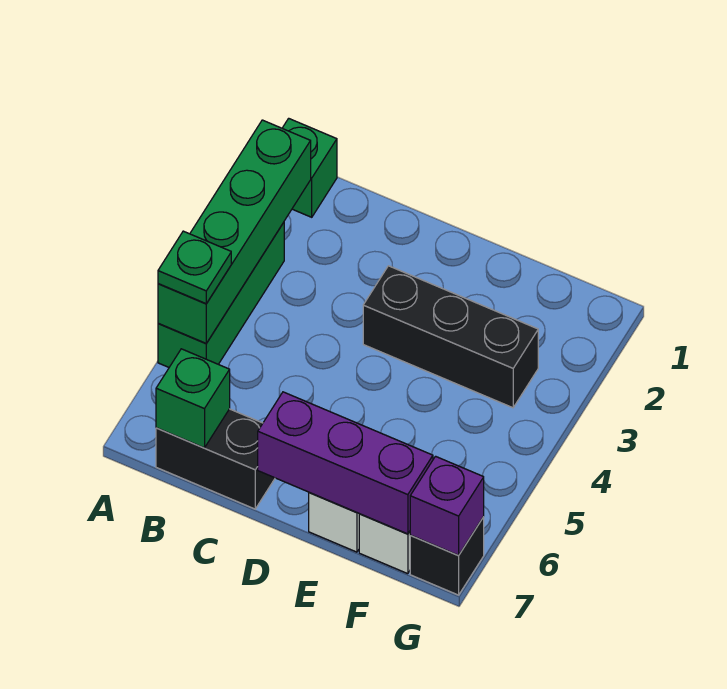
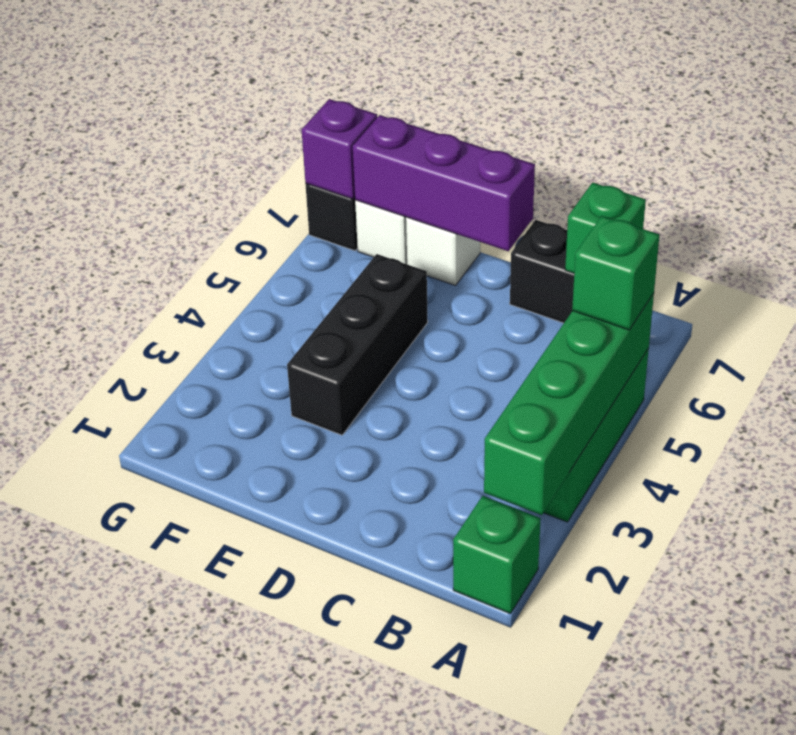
green 1x1 plate [158,231,231,304] -> green 1x1 brick [572,216,659,330]
black 1x3 brick [363,266,538,408] -> black 1x3 brick turned to [287,254,428,435]

